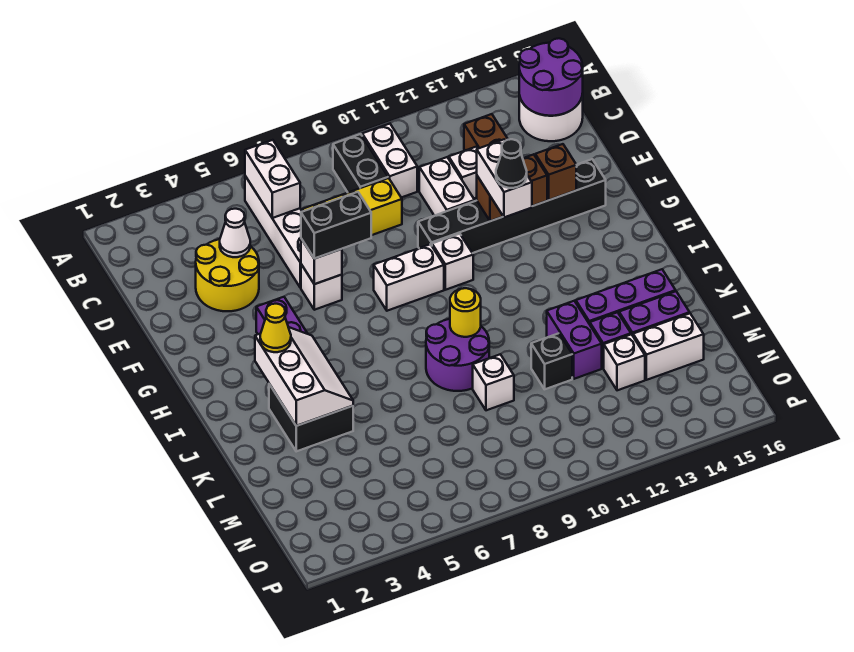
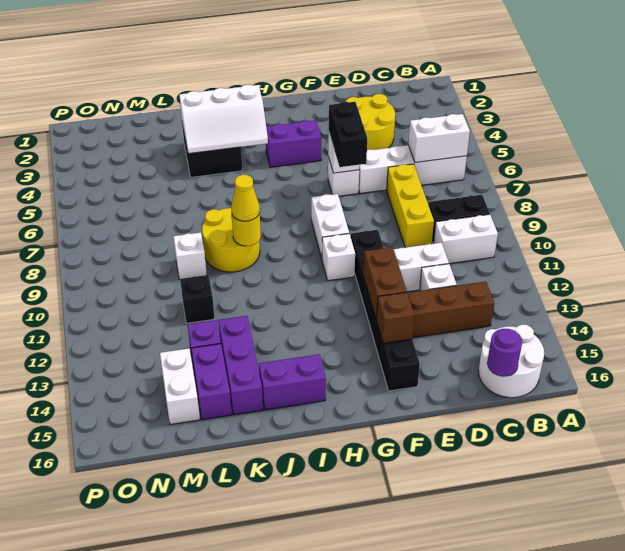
purple 2x2 round brick [519,38,583,116] -> purple 1x1 round brick [487,329,522,377]
white 1x1 cone [220,209,250,257] -> none
white 1x2 brick [477,139,532,217] -> none
black 1x1 cone [496,139,527,188] -> none
yellow 1x1 cone [260,304,291,352] -> yellow 1x1 cone moved to [231,175,260,221]
purple 2x2 round brick [426,319,489,391] -> yellow 2x2 round brick [202,208,260,272]
purple 1x2 brick [547,301,602,379] -> purple 1x2 brick moved to [259,354,326,410]
white 1x1 brick [604,334,645,390] -> none

